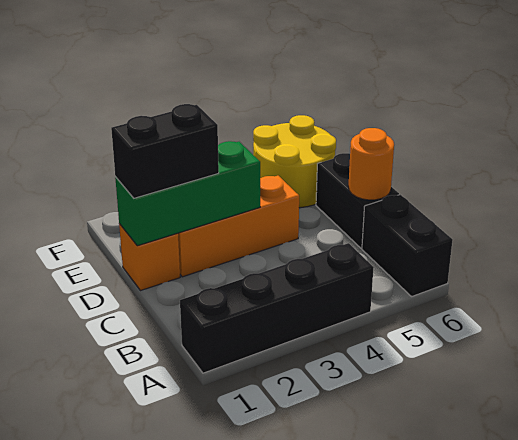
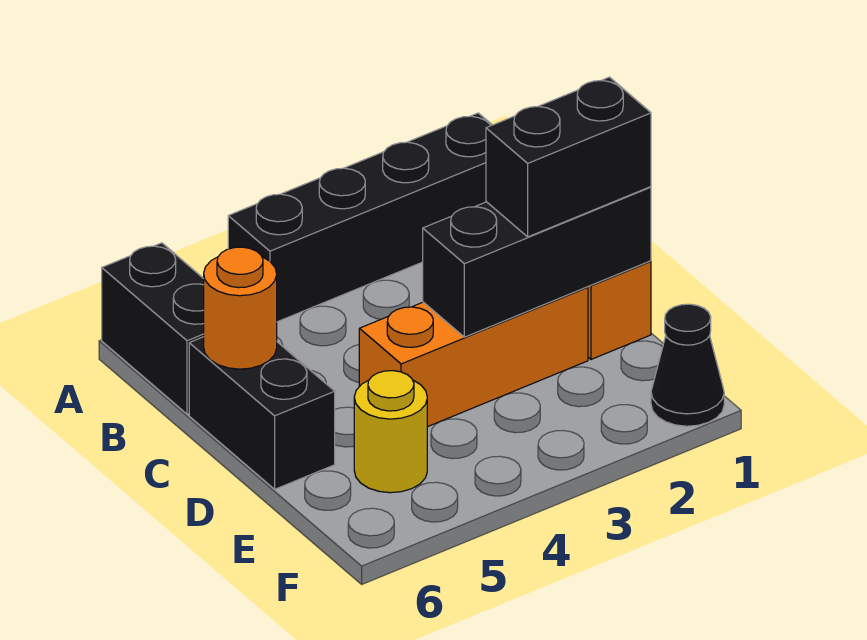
green 1x3 brick [115,141,260,246] -> black 1x3 brick [423,187,651,337]
yellow 2x2 round brick [253,115,336,208] -> yellow 1x1 round brick [354,371,427,493]
none -> black 1x1 cone [651,304,724,426]

